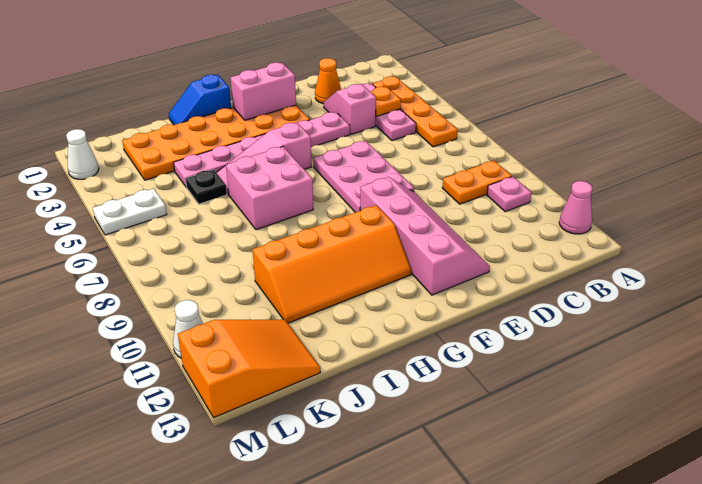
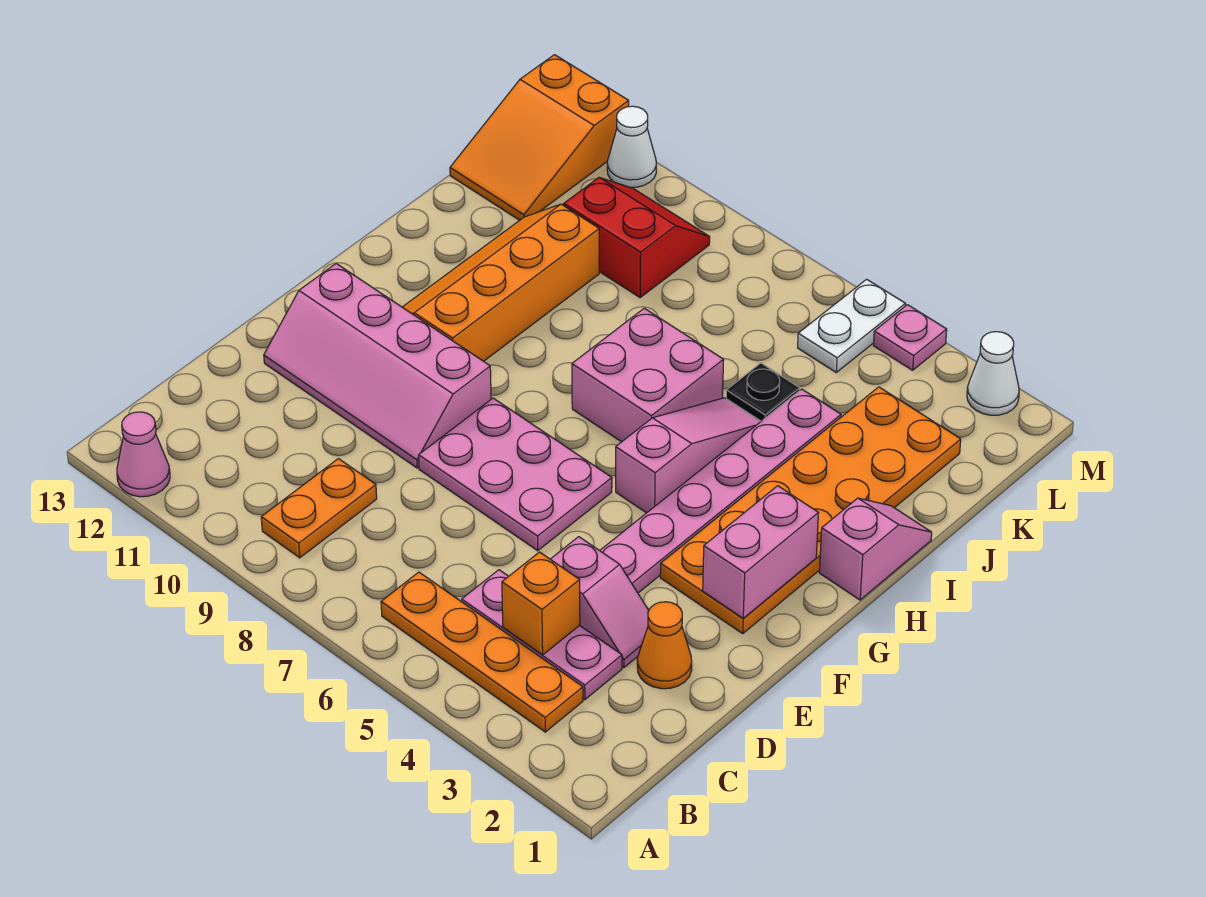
pink 1x1 plate [487,177,531,212] -> pink 1x1 plate moved to [873,305,947,370]
orange 1x1 plate [370,87,401,116] -> orange 1x1 brick [502,552,580,655]
blue 1x2 slope [169,75,231,125] -> pink 1x2 slope [819,498,932,600]
none -> red 2x2 slope [564,178,710,298]

